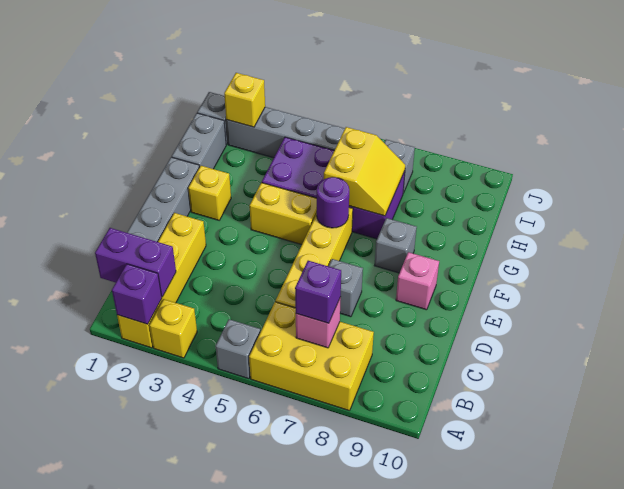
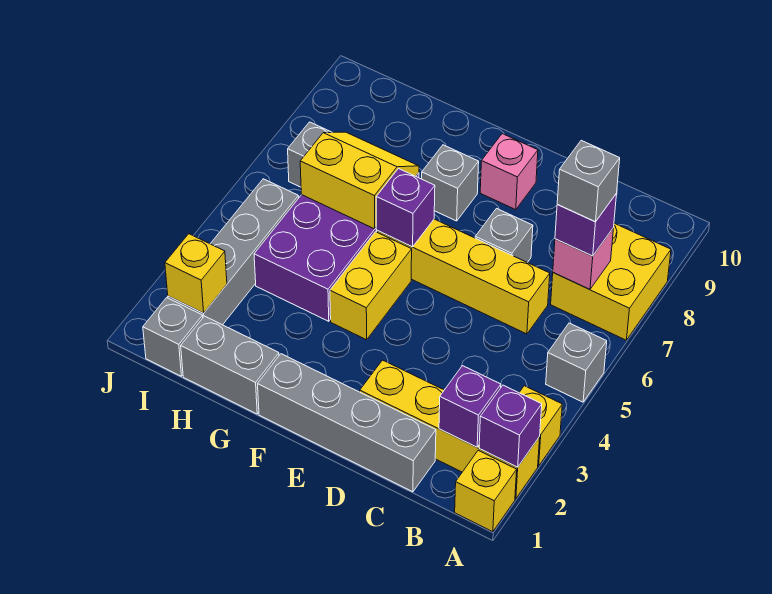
yellow 2x3 brick [249,302,374,411] -> yellow 2x2 brick [551,223,671,340]
purple 1x2 brick [95,228,176,297] -> purple 1x1 brick [439,366,501,447]
none -> grey 1x1 brick [557,140,620,222]
yellow 1x1 brick [188,166,231,220] -> yellow 1x1 brick moved to [455,450,517,532]
purple 1x1 round brick [317,177,349,228] -> purple 1x1 brick [376,169,435,247]

